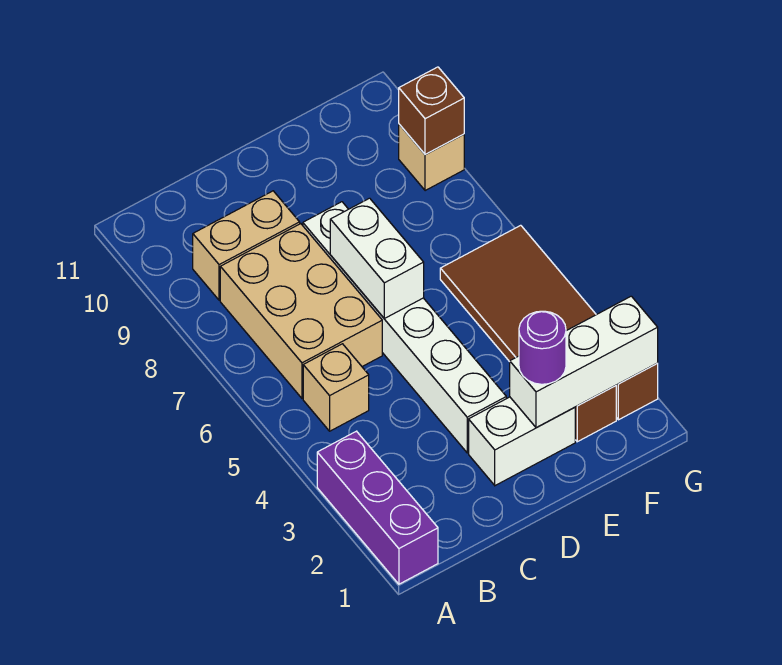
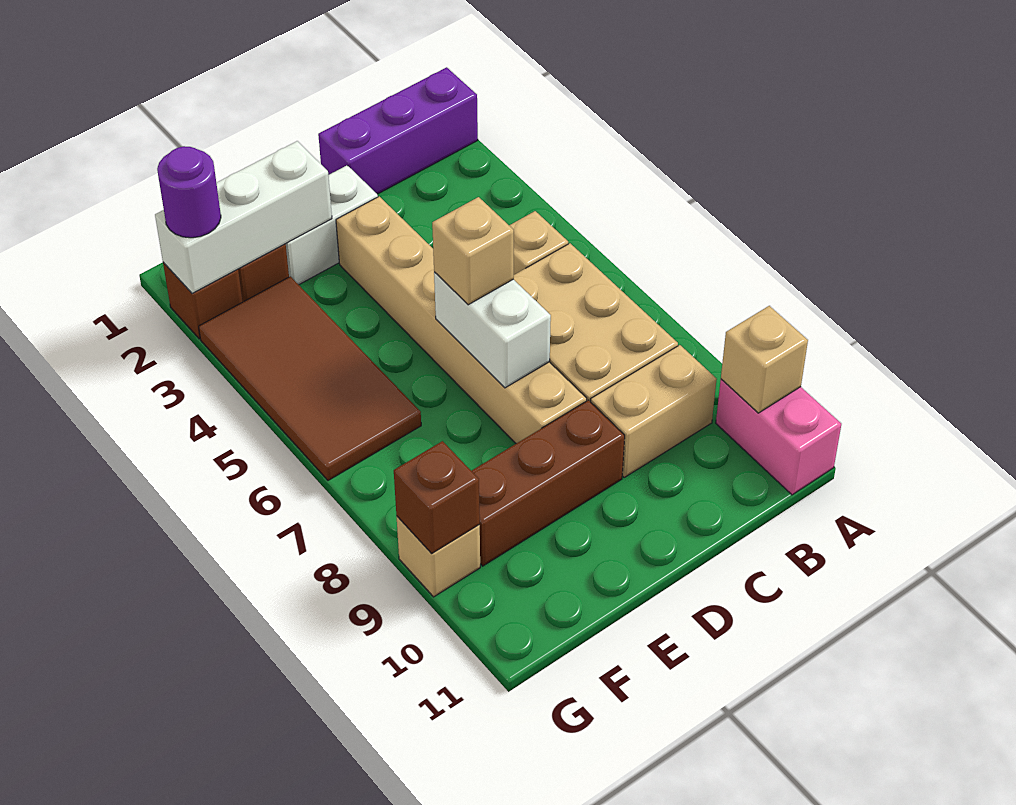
purple 1x3 brick [317,431,438,584] -> purple 1x3 brick turned to [318,67,478,194]
none -> pink 1x2 brick [716,379,841,495]
none -> tan 1x1 brick [721,306,808,413]
white 1x6 brick [303,202,506,453] -> tan 1x6 brick [336,196,587,443]
none -> tan 1x1 brick [432,197,514,305]
none -> brown 1x3 brick [472,400,625,566]
purple 1x1 round brick [519,311,566,384] -> purple 1x1 round brick moved to [157,146,221,238]

